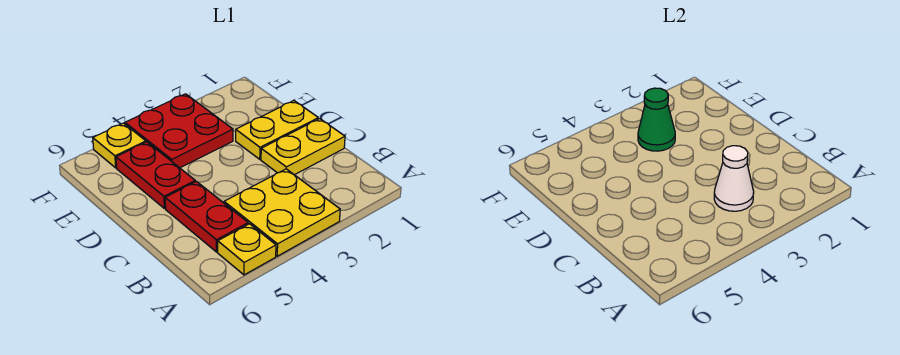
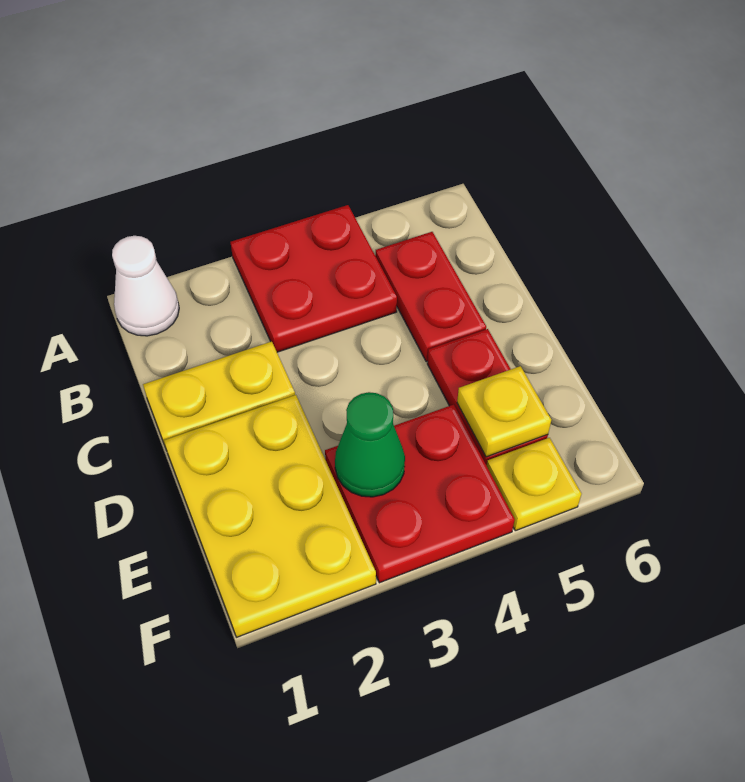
yellow 2x2 plate [224,169,340,256] -> red 2x2 plate [231,205,397,352]
yellow 1x1 plate [218,224,276,275] -> yellow 1x1 plate moved to [457,366,551,457]
white 1x1 cone [714,146,754,211] -> white 1x1 cone moved to [112,236,179,336]
yellow 1x2 plate [236,101,318,159] -> yellow 2x3 plate [164,395,376,637]

